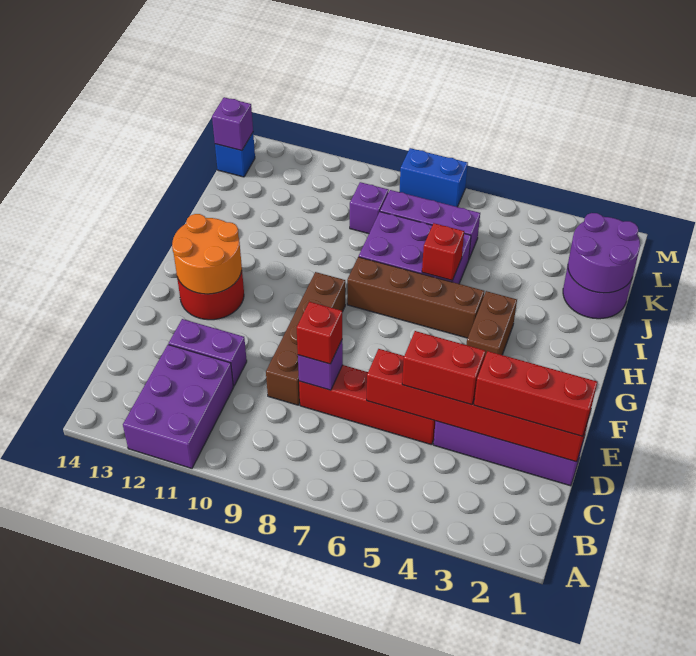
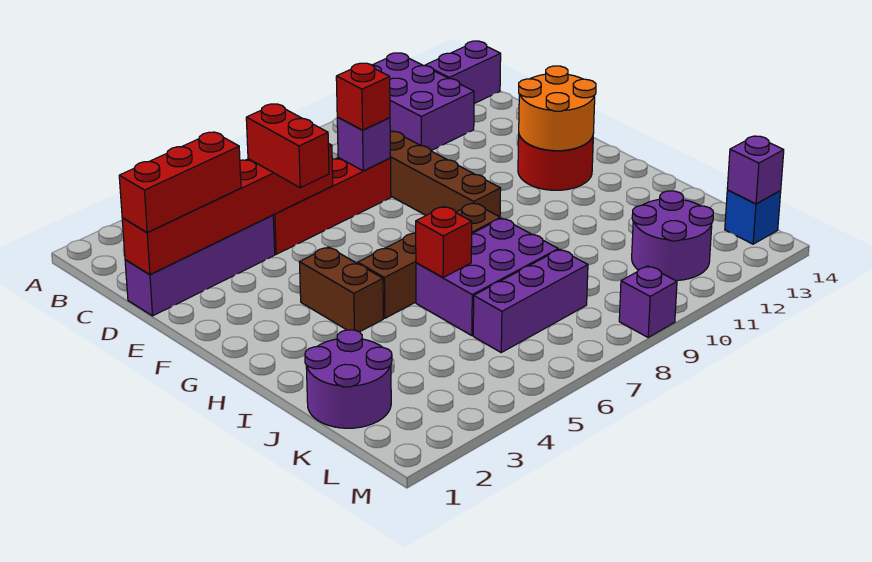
red 1x2 brick [402,331,485,405] -> red 1x2 brick turned to [246,104,329,188]
purple 1x2 brick [169,319,247,386] -> purple 1x2 brick moved to [425,41,501,104]
purple 2x2 round brick [568,213,640,293] -> purple 2x2 round brick moved to [632,191,713,281]
purple 1x1 brick [350,182,389,234] -> purple 1x1 brick moved to [619,266,677,337]
blue 1x2 brick [400,148,468,207] -> none

